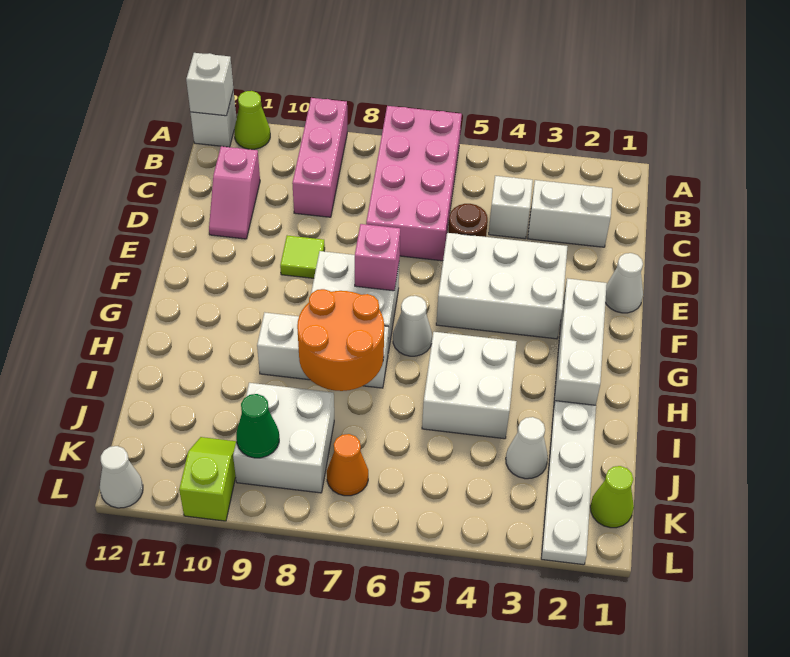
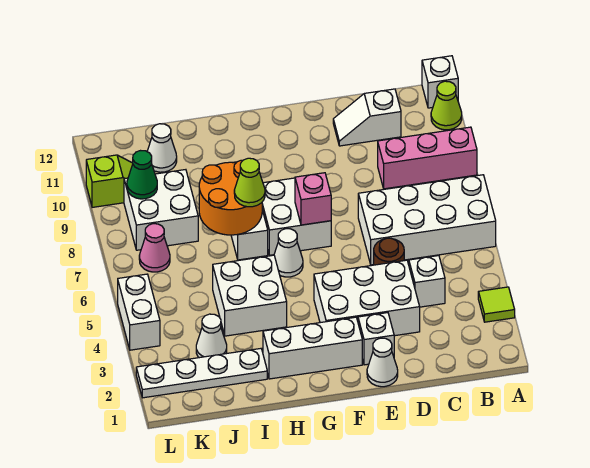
pink 2x4 brick [366,106,462,261] -> white 2x4 brick [358,175,496,265]
white 1x1 brick [186,53,233,116] -> white 1x1 brick moved to [358,313,394,365]
white 1x2 brick [528,180,612,247] -> white 1x2 brick moved to [118,274,160,350]
pink 1x2 slope [209,146,260,239] -> white 1x2 slope [333,89,401,146]
white 2x3 brick [436,233,568,339] -> white 2x3 brick turned to [314,260,420,336]
lime 1x1 tile [280,235,325,278] -> lime 1x1 tile moved to [478,287,515,322]
lime 1x1 cone [590,466,634,528] -> lime 1x1 cone moved to [234,158,265,207]
orange 1x1 cone [327,434,368,496] -> pink 1x1 cone [139,224,170,272]
white 1x1 cone [100,446,143,508] -> white 1x1 cone moved to [147,124,177,172]

